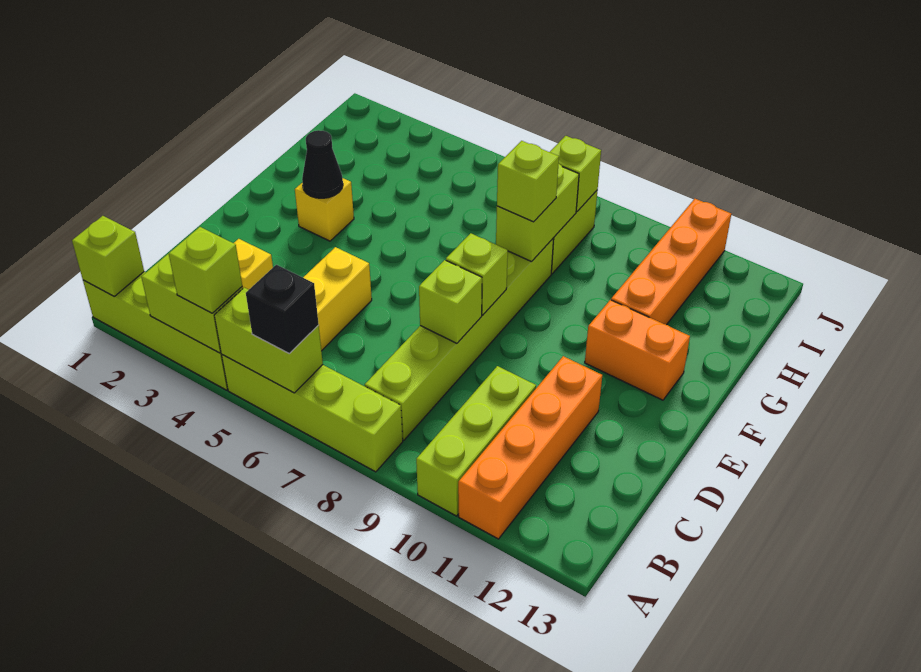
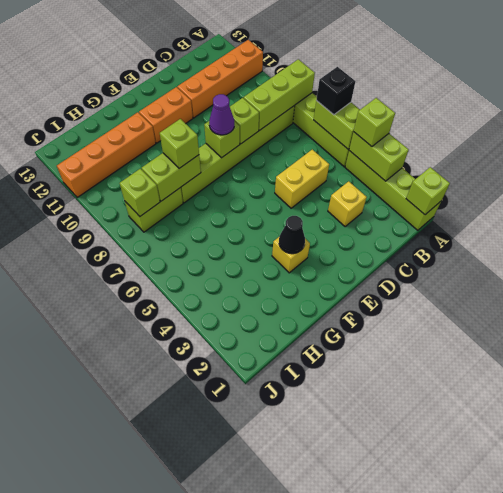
lime 1x3 brick [416,366,536,516] -> lime 1x3 brick moved to [244,59,315,131]
none -> purple 1x1 cone [209,94,234,135]
orange 1x2 brick [585,300,690,400] -> orange 1x2 brick turned to [139,87,193,143]

